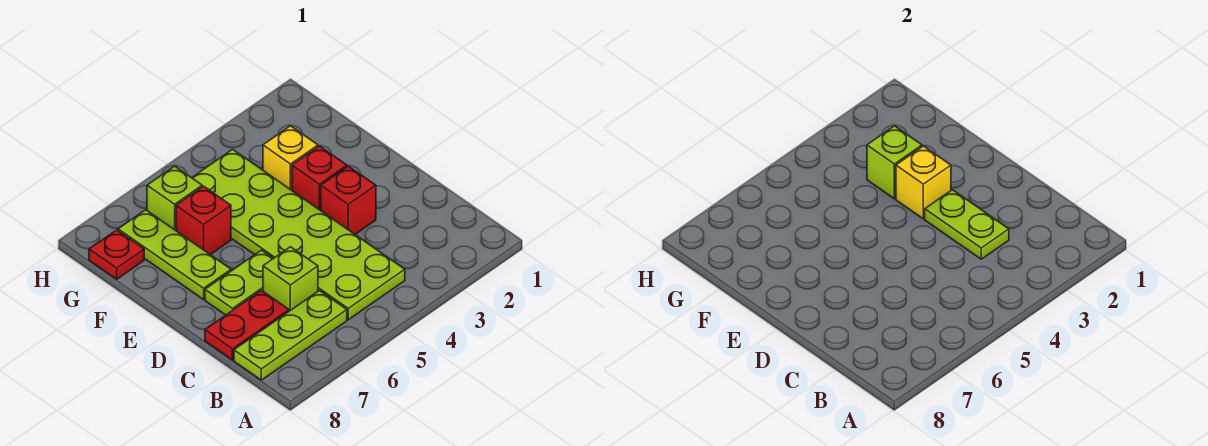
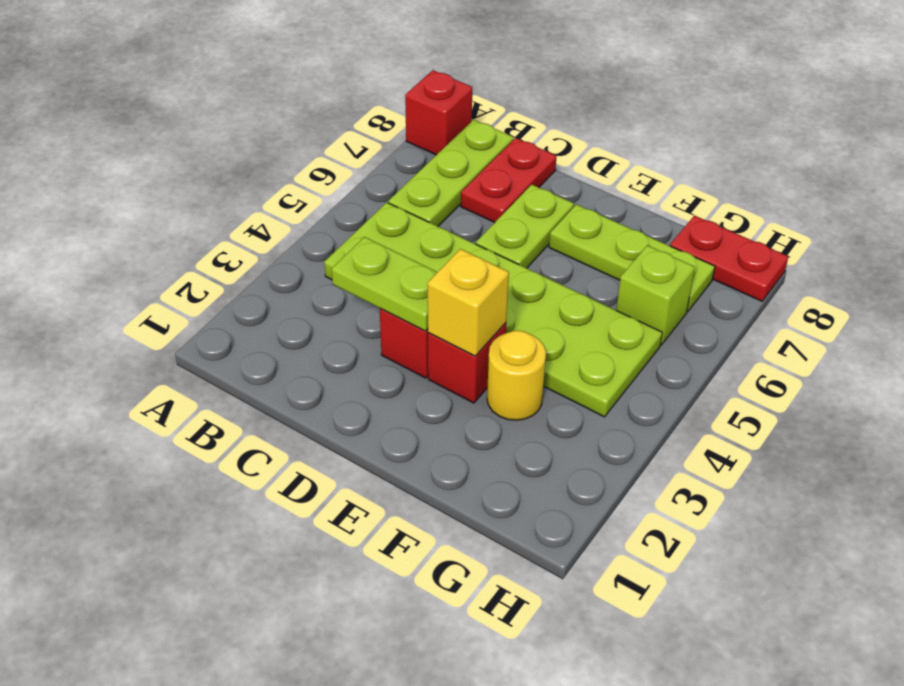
lime 1x1 brick [263,247,318,311] -> none
yellow 1x1 brick [263,126,318,190] -> yellow 1x1 round brick [487,331,546,420]
lime 1x1 brick [867,126,922,199] -> none
red 1x1 brick [176,186,231,255] -> red 1x1 brick moved to [405,70,472,155]
red 1x1 plate [89,230,144,279] -> red 1x2 plate [670,216,788,301]

